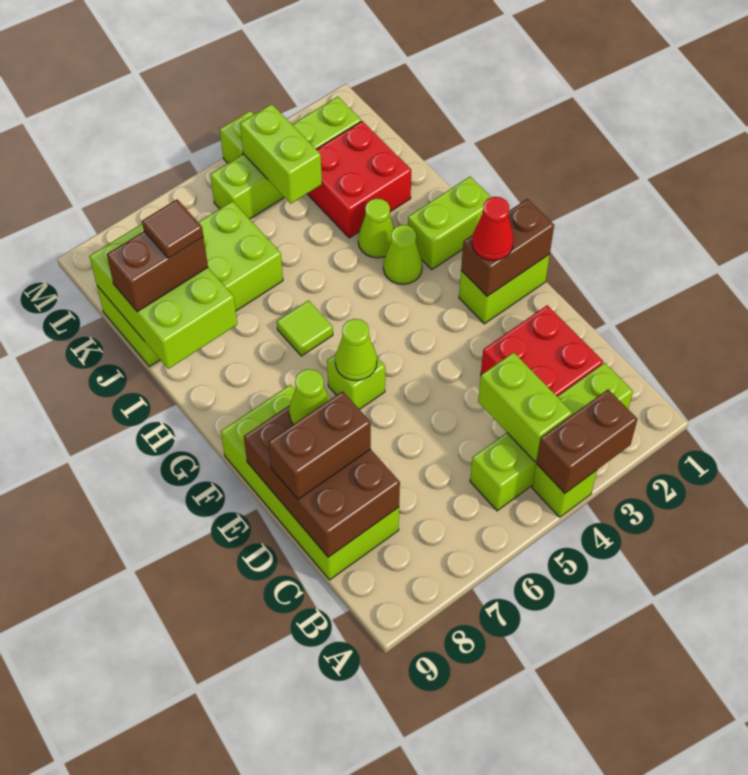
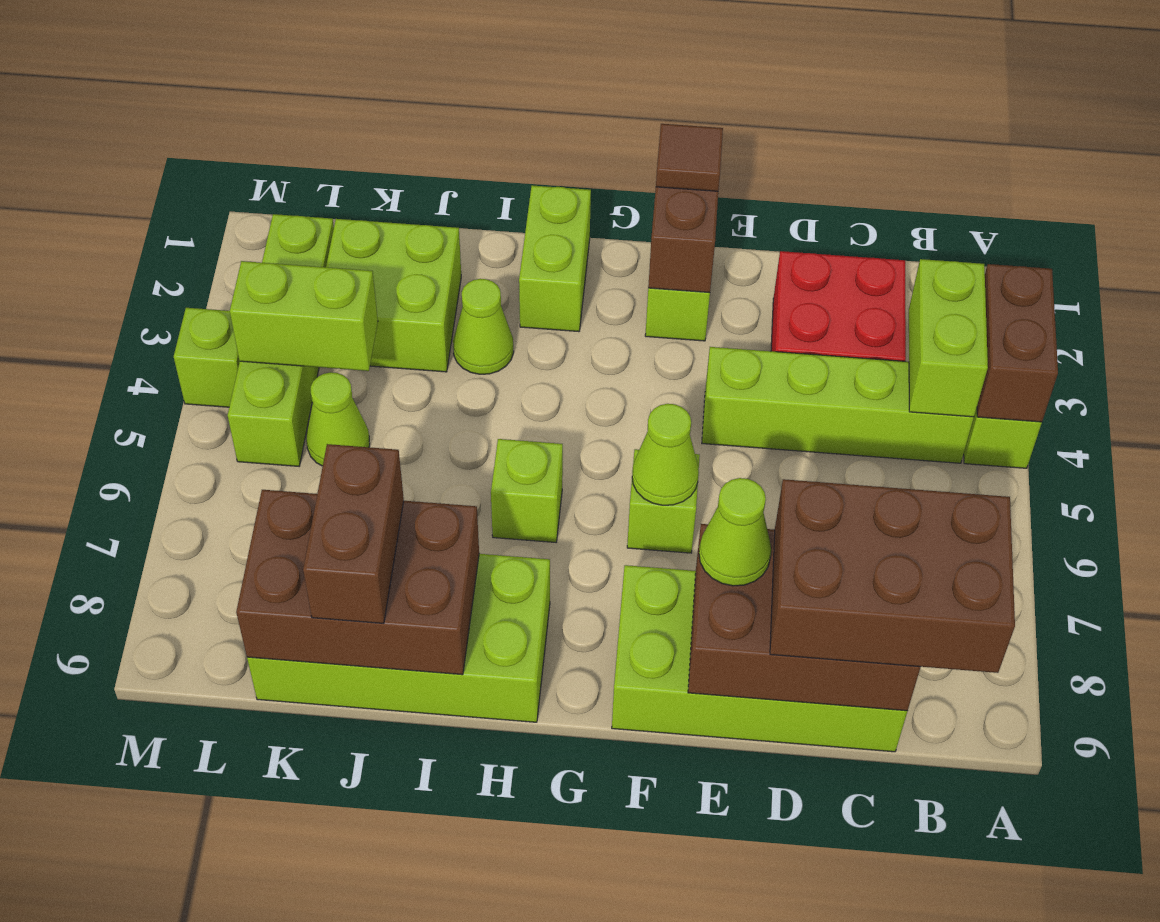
lime 1x4 brick [470,363,633,511] -> lime 1x4 brick turned to [702,347,974,463]
lime 1x2 brick [478,352,572,462] -> lime 1x2 brick turned to [909,259,988,417]
brown 1x2 brick [268,391,371,499] -> brown 2x3 brick [770,479,1015,673]
red 1x1 cone [472,197,514,261] -> none
lime 1x1 cone [383,225,422,284] -> lime 1x1 cone moved to [306,372,370,466]
lime 1x1 tile [277,301,333,356] -> lime 1x1 brick [491,439,563,542]
lime 2x3 brick [89,224,237,369] -> brown 2x3 brick [236,490,479,675]
red 2x2 brick [307,121,411,238] -> lime 2x2 brick [326,219,461,372]
lime 2x4 brick [97,201,283,367] -> lime 2x4 brick turned to [247,554,550,722]
brown 1x1 tile [142,199,203,258] -> brown 1x1 tile moved to [656,124,723,191]

